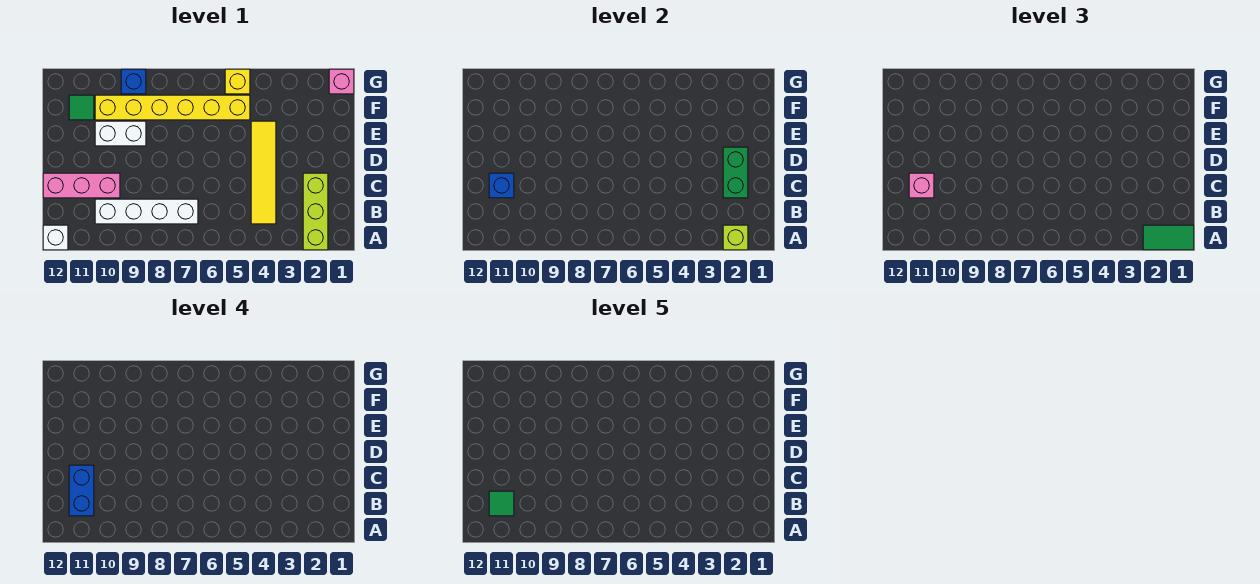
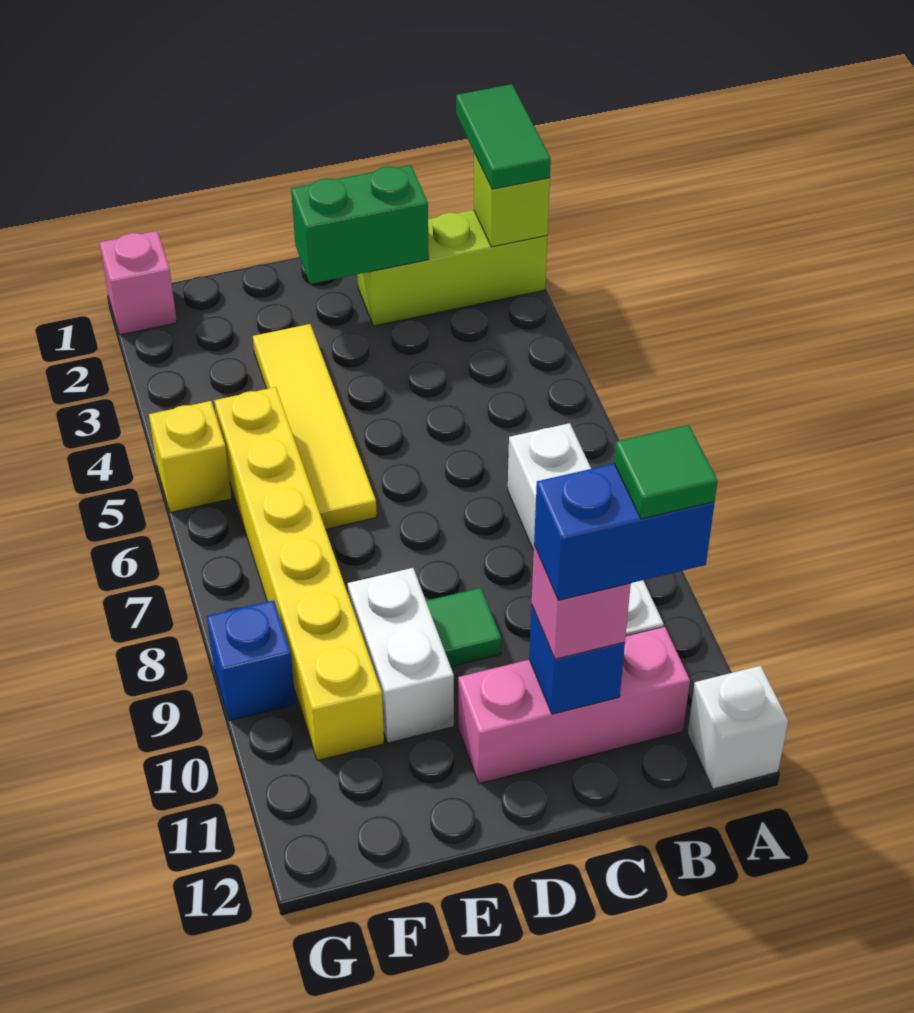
yellow 1x4 tile [251,121,276,224] -> yellow 1x4 tile turned to [253,324,377,529]
pink 1x3 brick [43,173,120,198] -> pink 1x3 brick turned to [458,627,690,784]
green 1x1 tile [69,95,94,120] -> green 1x1 tile moved to [426,588,501,667]

